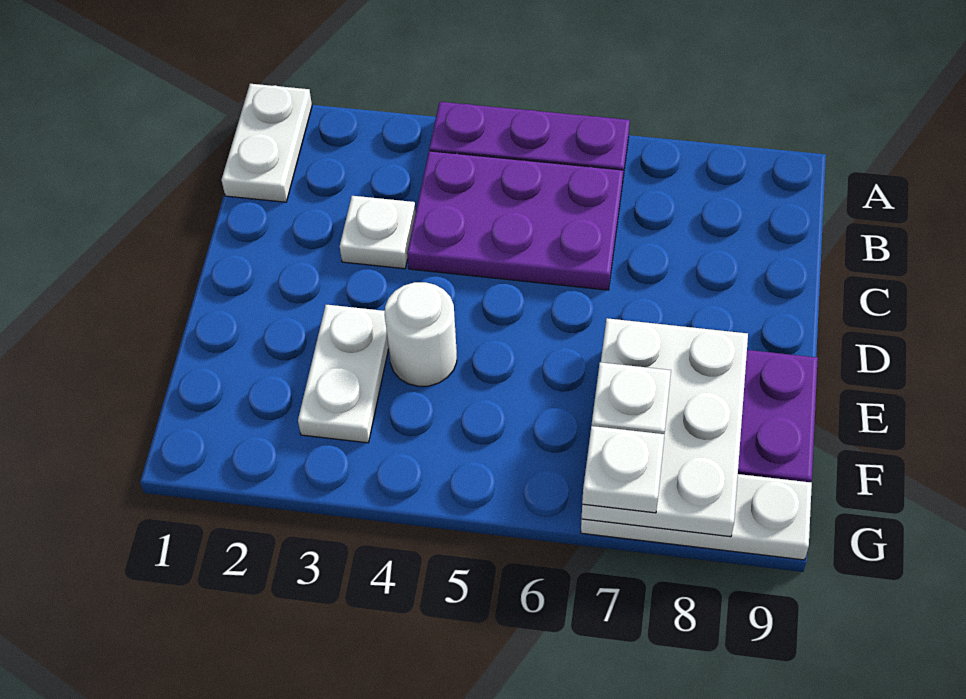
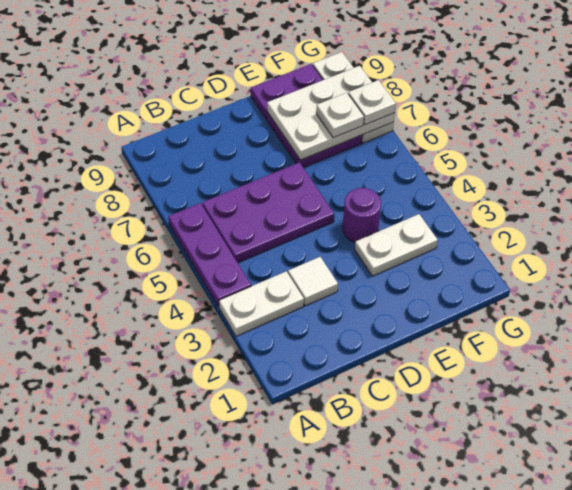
white 1x2 plate [222,84,312,202] -> white 1x2 plate moved to [219,271,304,336]
purple 2x3 plate [407,151,623,290] -> purple 2x3 plate turned to [202,162,334,263]
white 1x1 plate [340,196,416,269] -> white 1x1 tile [288,257,338,306]
white 1x1 round brick [385,282,457,386] -> purple 1x1 round brick [343,188,381,242]

